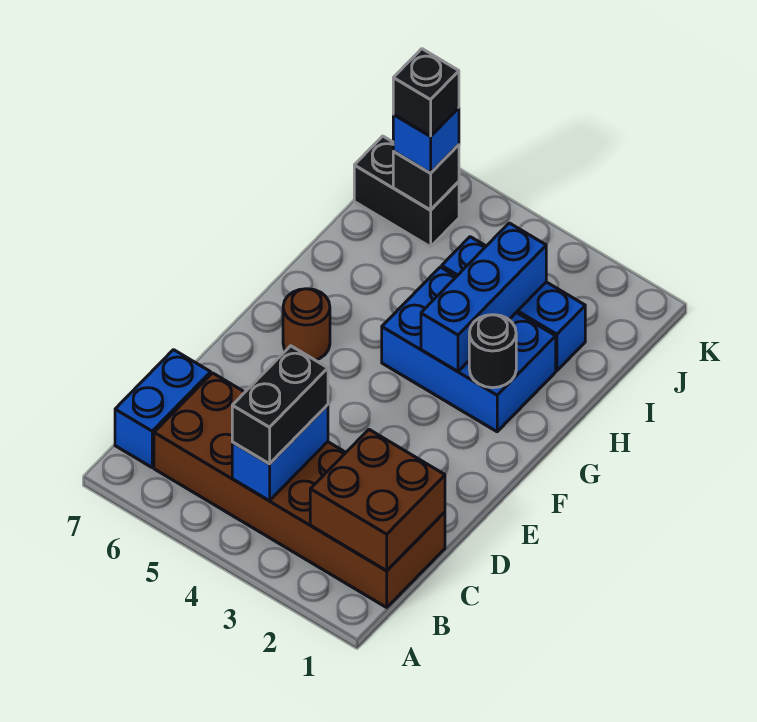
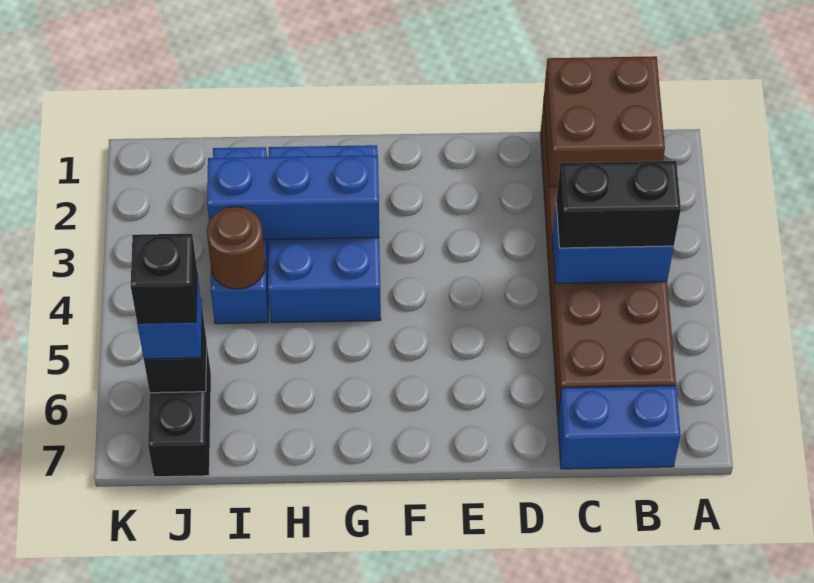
brown 1x1 round brick [283,289,330,360] -> brown 1x1 round brick moved to [207,207,265,289]
black 1x1 round brick [469,315,516,388] -> none

